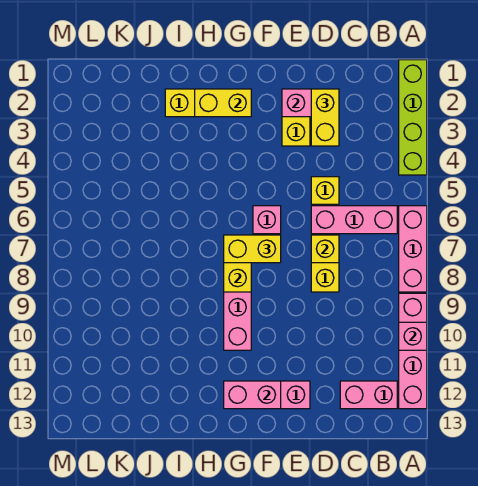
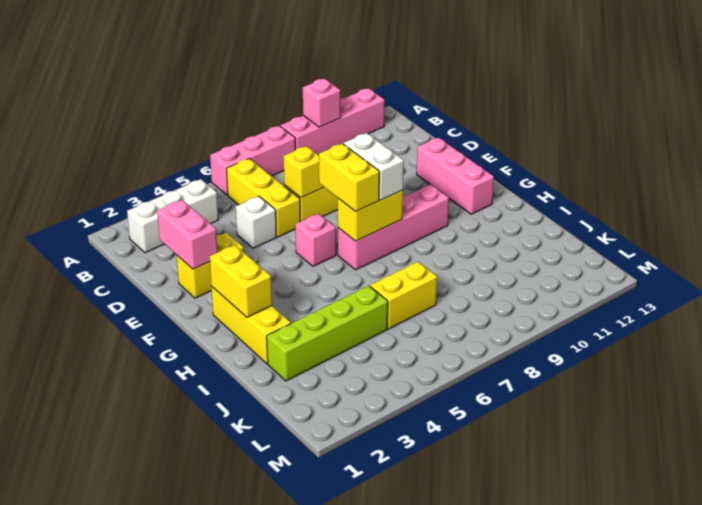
lime 1x4 brick [399,60,427,175] -> lime 1x4 brick moved to [267,286,388,381]
none -> white 1x3 brick [127,179,218,253]
pink 1x3 brick [311,206,397,234] -> yellow 1x3 brick [226,159,300,237]
pink 1x2 brick [340,381,397,409] -> none
yellow 1x2 brick [311,89,339,146] -> yellow 1x2 brick moved to [370,262,437,329]
yellow 1x1 brick [311,177,339,204] -> white 1x1 brick [236,196,276,248]
none -> white 1x2 brick [343,133,404,200]
pink 1x2 brick [224,381,281,409] -> none

